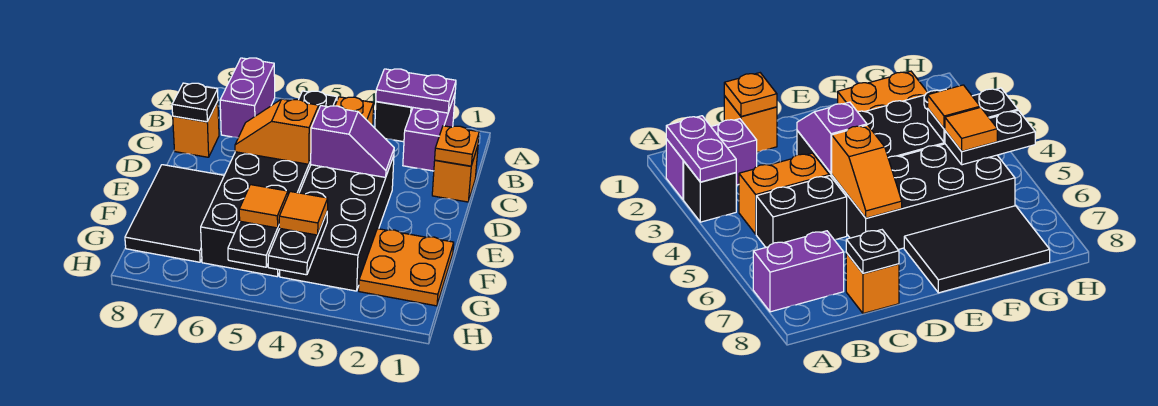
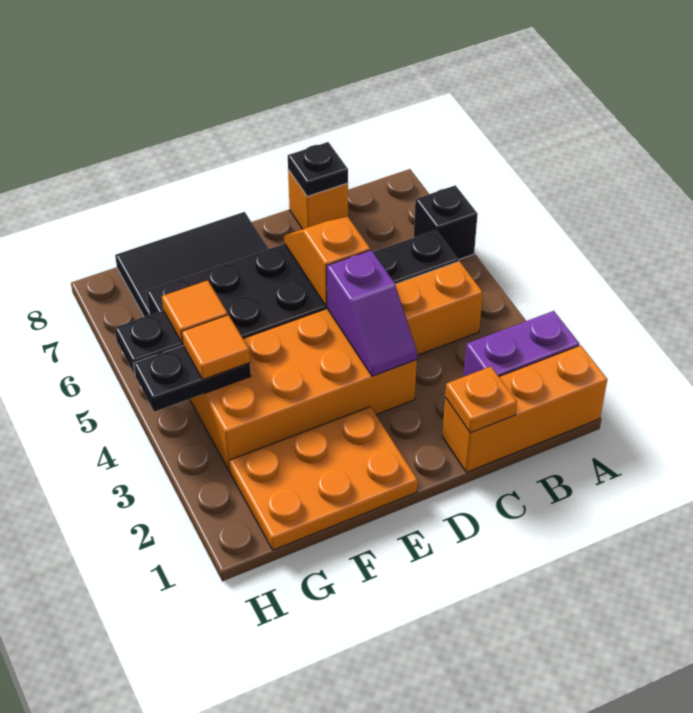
purple 1x2 plate [376,69,456,113] -> none
black 1x1 brick [375,101,413,142] -> black 1x1 brick moved to [414,185,478,260]
purple 1x2 brick [220,58,275,138] -> none
orange 1x1 brick [432,146,478,202] -> orange 1x3 brick [442,345,607,472]
black 2x4 brick [280,156,394,291] -> orange 2x4 brick [190,309,417,471]
orange 2x2 plate [359,229,454,306] -> orange 2x3 plate [229,407,418,550]

